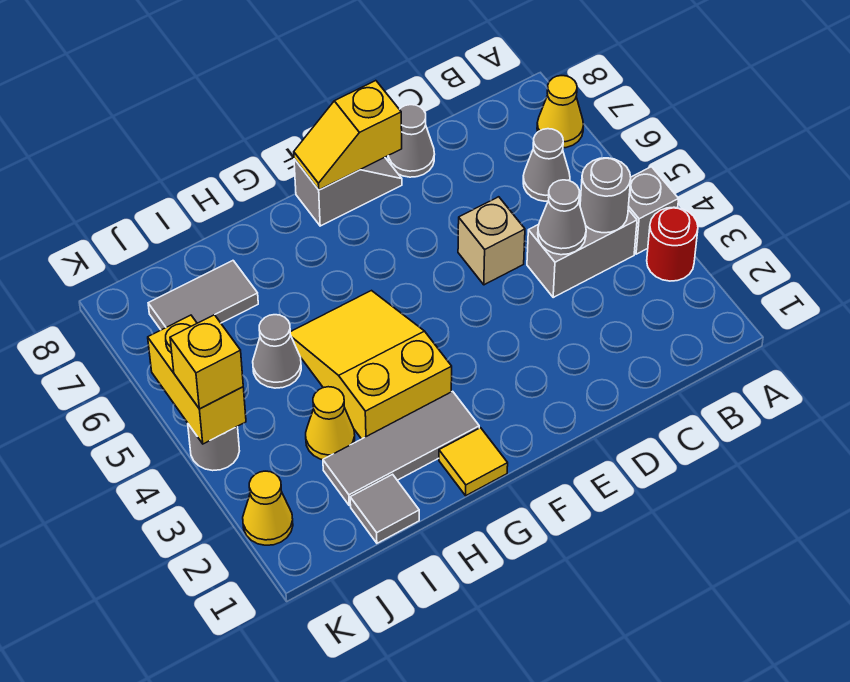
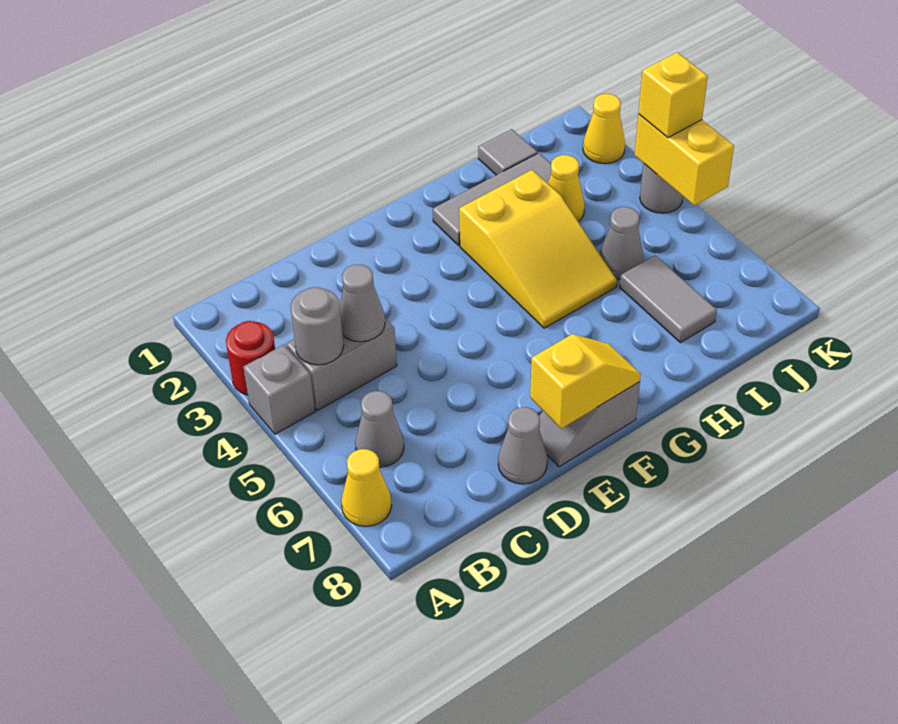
tan 1x1 brick [458,197,525,285] -> none
yellow 1x1 tile [439,428,508,496] -> none
grey 1x2 tile [148,261,258,330] -> grey 1x2 tile turned to [620,256,717,343]

